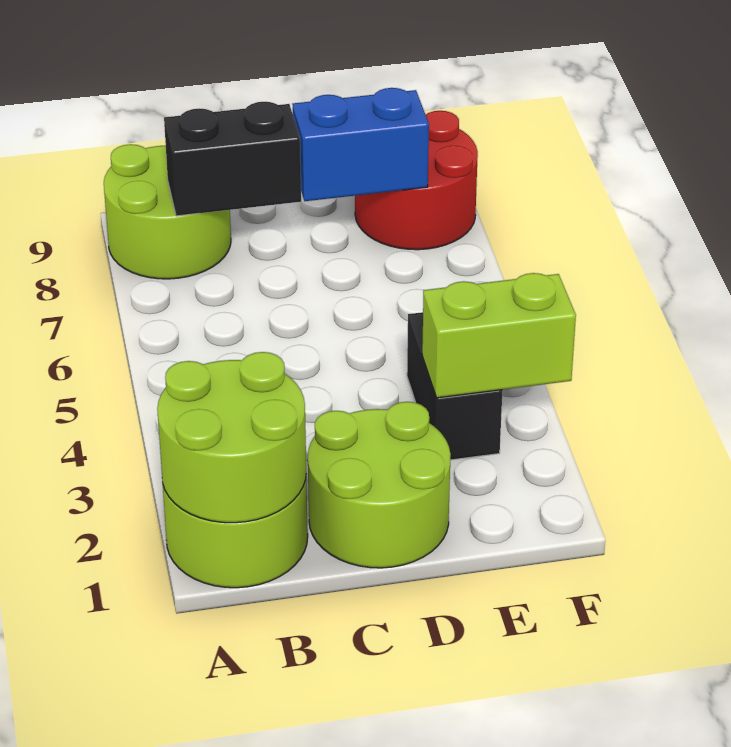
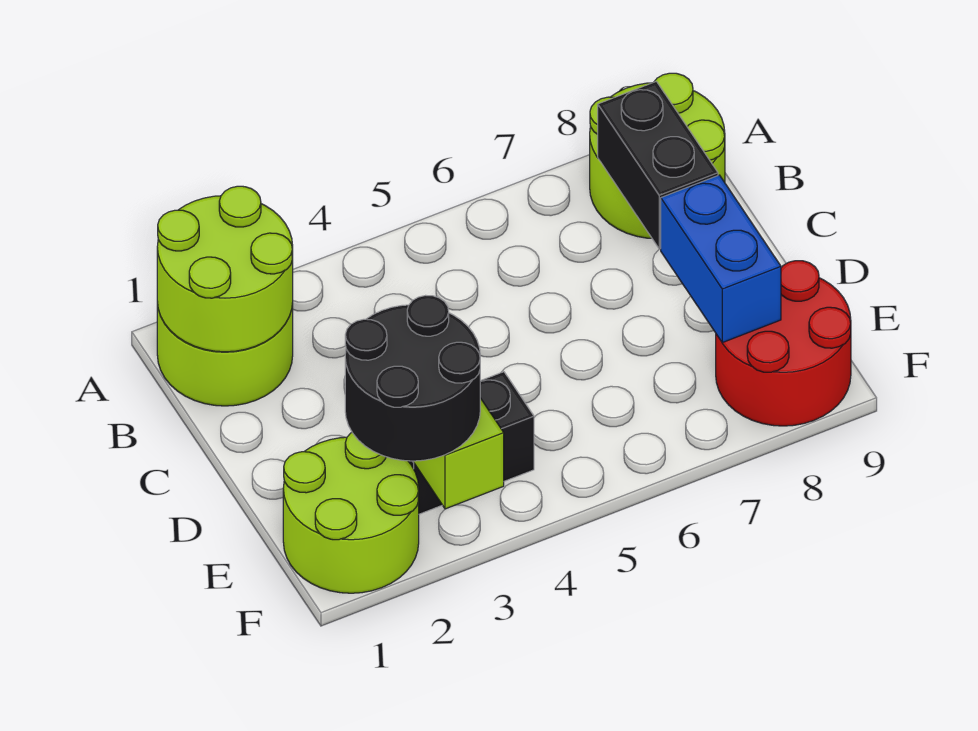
lime 2x2 round brick [308,402,451,568] -> lime 2x2 round brick moved to [283,432,419,593]
none -> black 2x2 round brick [345,295,480,461]

